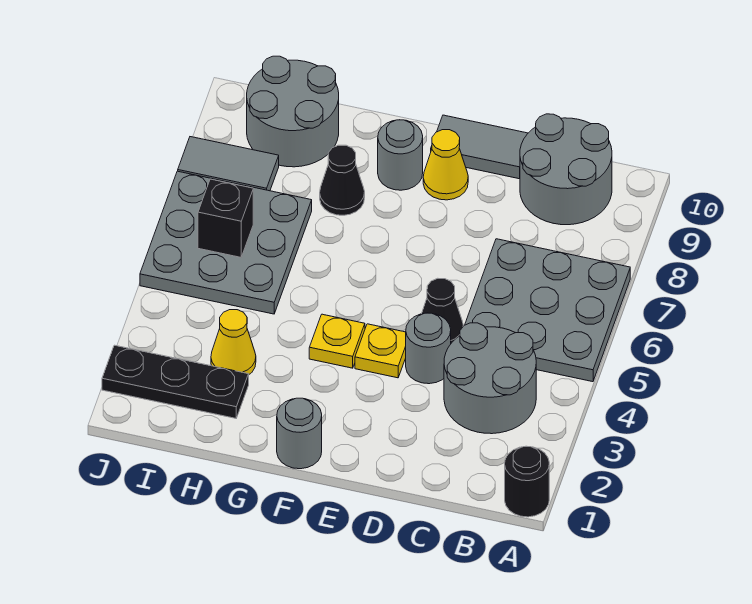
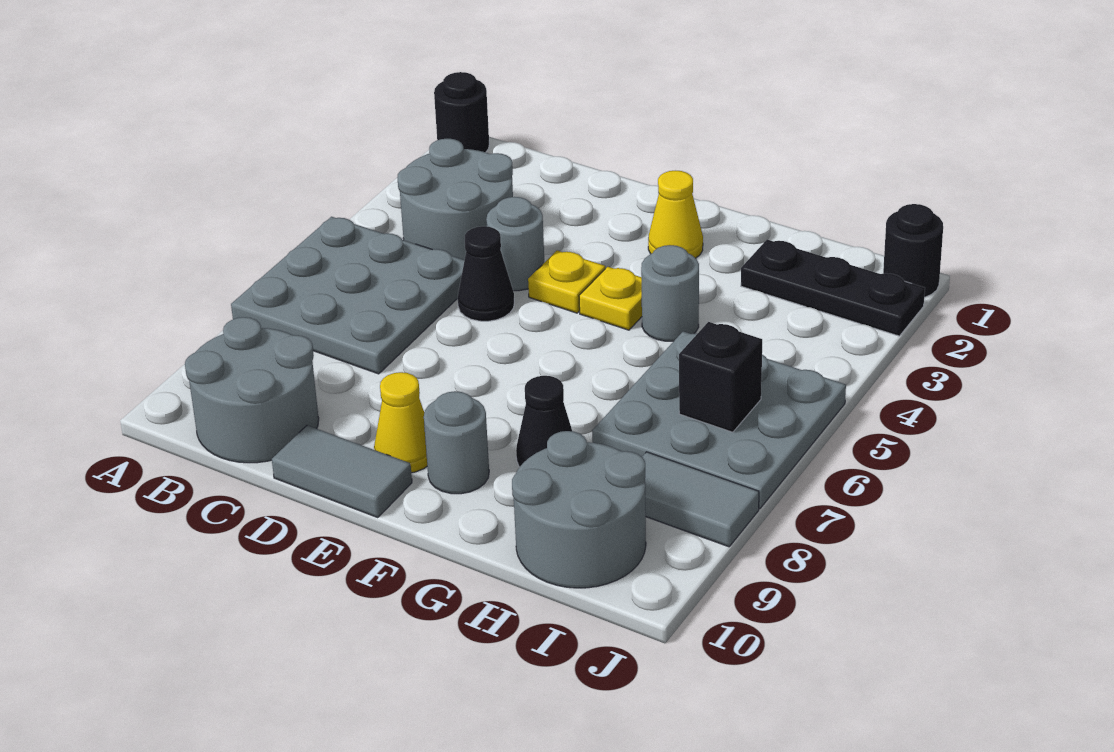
grey 1x1 round brick [277,398,322,469] -> grey 1x1 round brick moved to [641,245,699,341]
yellow 1x1 cone [211,310,256,374] -> yellow 1x1 cone moved to [648,170,703,258]
none -> black 1x1 round brick [883,204,943,297]

